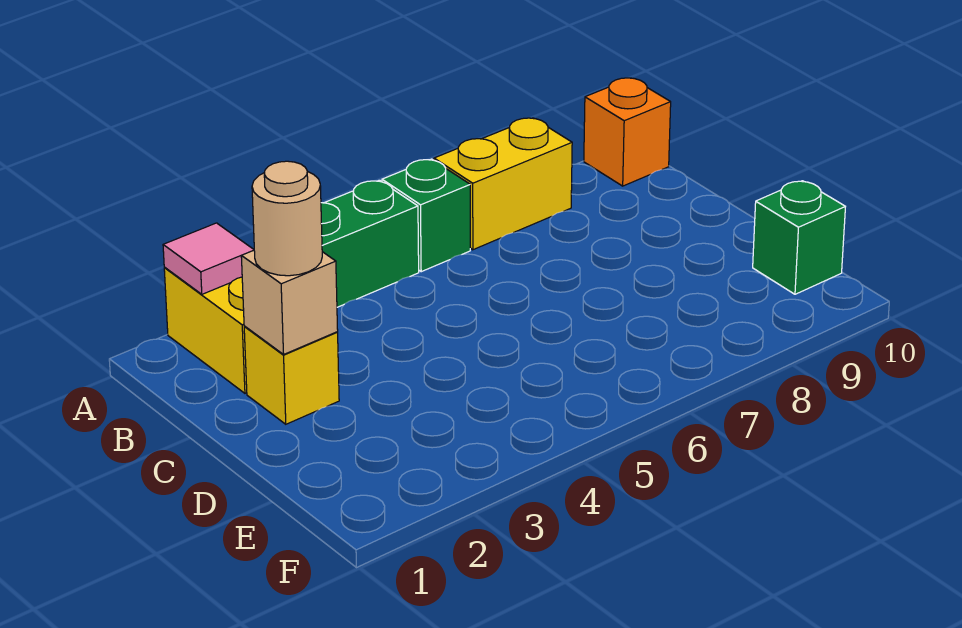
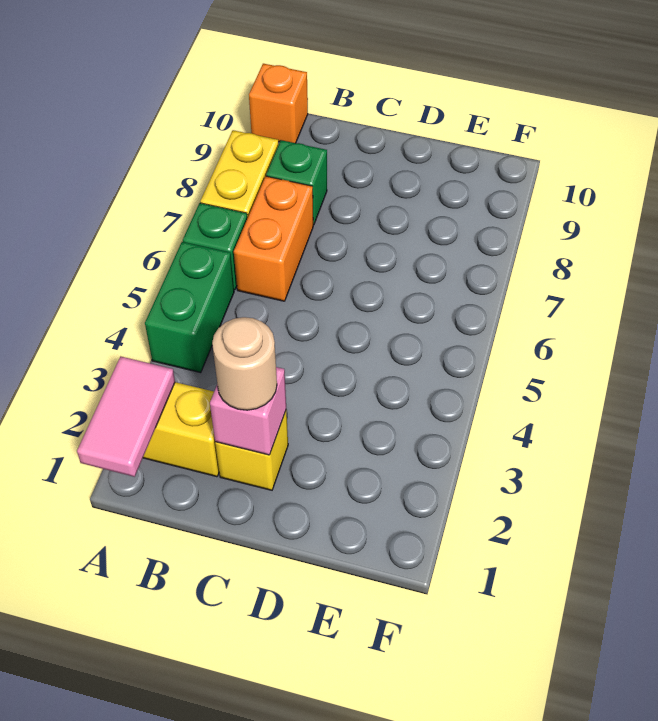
pink 1x1 tile [163,223,254,294] -> pink 1x2 tile [77,356,175,477]
none -> orange 1x2 brick [234,176,313,301]
tan 1x1 brick [241,250,338,354] -> pink 1x1 brick [210,367,286,455]
green 1x1 brick [753,181,845,294] -> green 1x1 brick moved to [266,140,327,225]

